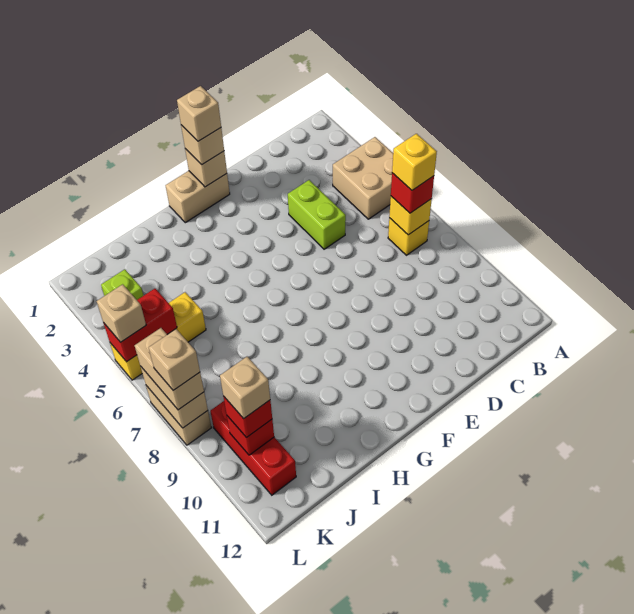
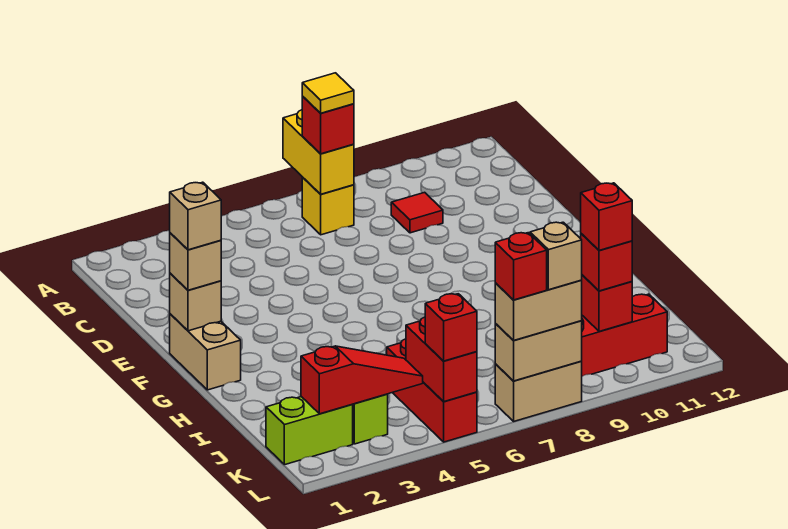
tan 2x2 brick [333,137,393,219] -> none
yellow 1x1 brick [389,196,432,235] -> yellow 1x2 brick [283,110,354,194]
yellow 1x1 brick [392,134,437,190] -> yellow 1x1 tile [302,73,354,113]
none -> red 1x1 tile [391,192,443,233]
lime 1x2 brick [288,180,346,249] -> lime 1x2 brick moved to [266,397,353,465]
yellow 1x3 brick [110,292,206,380] -> red 1x3 brick [387,339,477,442]
none -> red 1x3 slope [301,346,423,414]
tan 1x1 brick [220,357,270,419] -> red 1x1 brick [581,183,632,250]
tan 1x1 brick [97,284,146,342] -> red 1x1 brick [425,294,477,361]
none -> red 1x1 brick [495,233,547,300]

